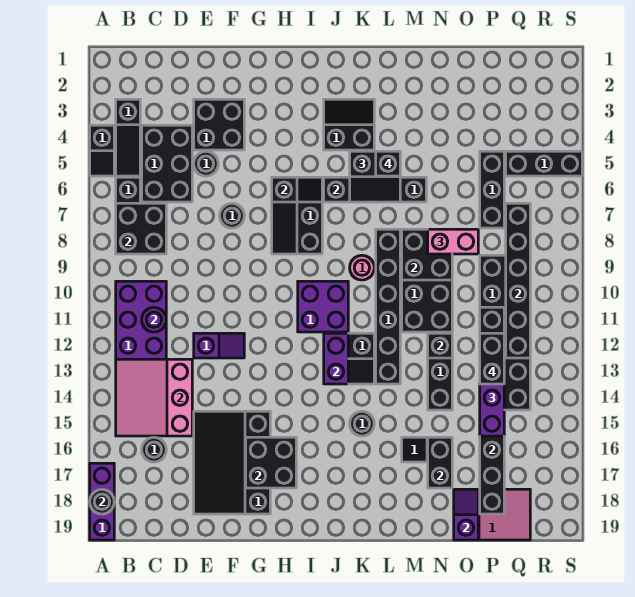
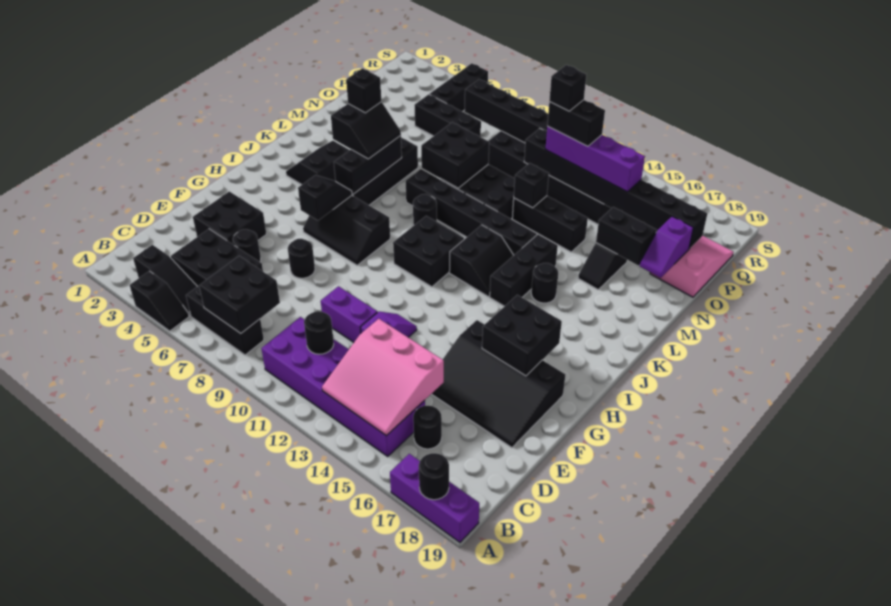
purple 1x1 round brick [142,307,166,332] -> black 1x1 round brick [304,311,334,354]
purple 2x2 brick [298,281,348,332] -> black 2x2 brick [393,216,464,287]
purple 1x2 brick [324,333,348,384] -> purple 1x2 brick moved to [321,286,377,342]
none -> black 1x3 brick [490,234,558,306]
pink 1x1 round brick [350,255,374,280] -> black 1x1 round brick [413,194,437,225]
pink 1x2 brick [428,229,478,254] -> none
purple 1x2 slope [454,489,478,540] -> purple 1x2 slope turned to [640,216,693,278]
none -> black 1x1 brick [549,65,586,111]

